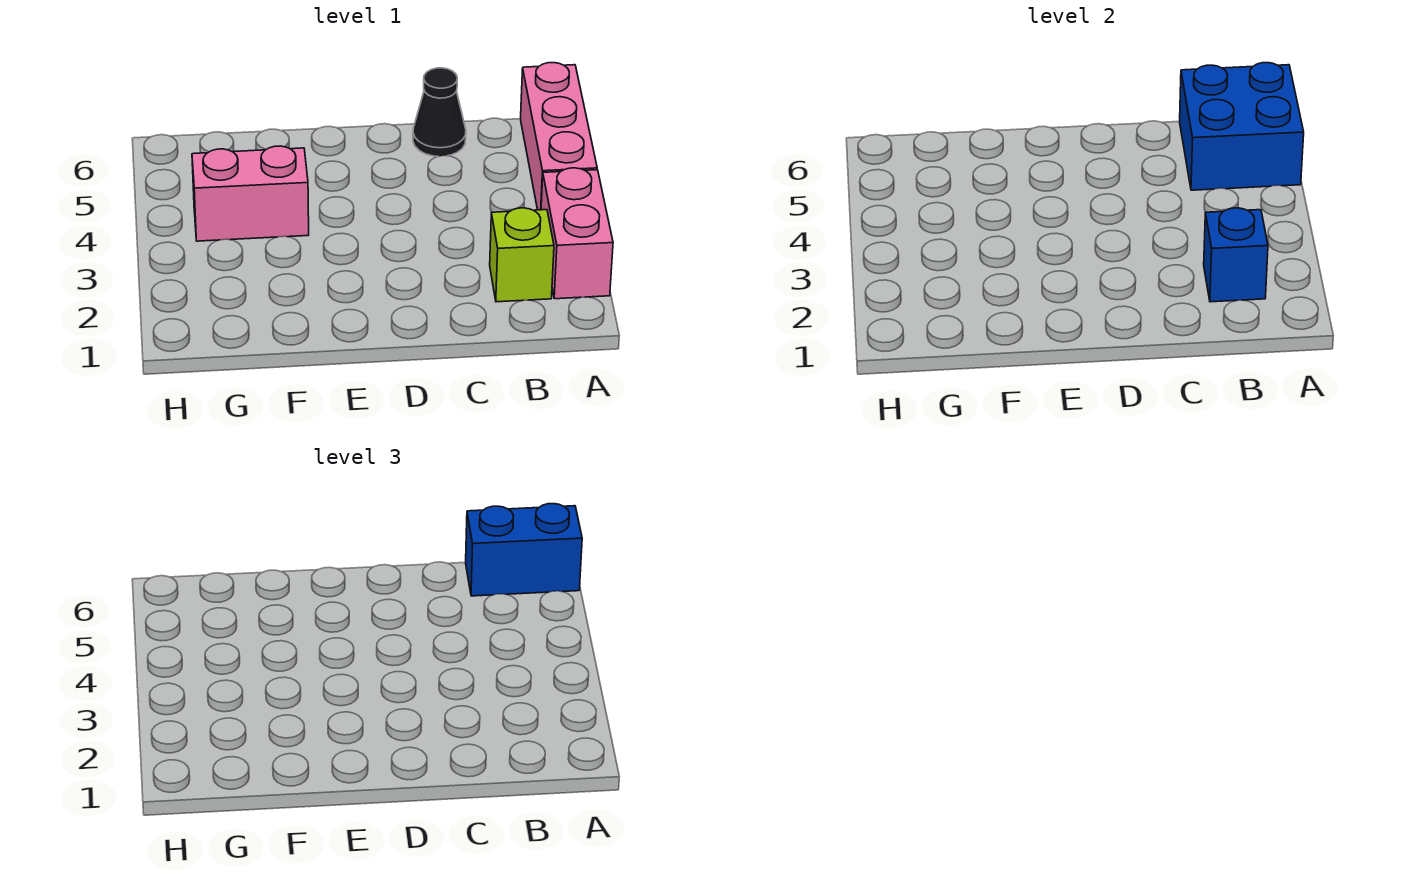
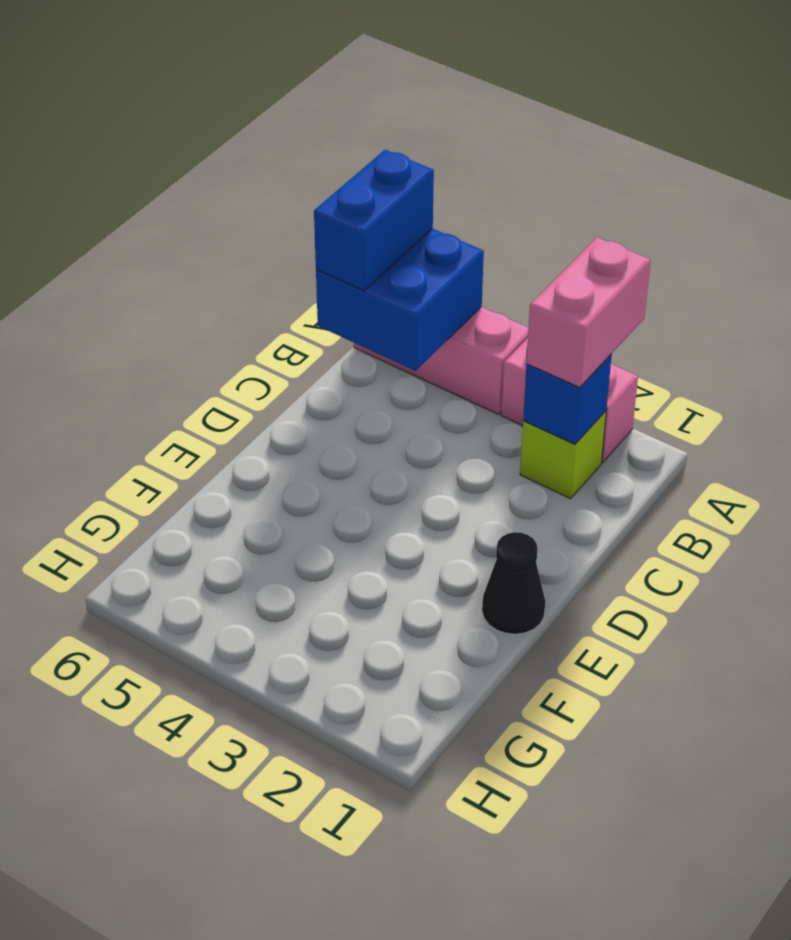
black 1x1 cone [413,68,466,156] -> black 1x1 cone moved to [482,532,545,634]
pink 1x2 brick [192,146,309,241] -> pink 1x2 brick moved to [527,237,651,387]

